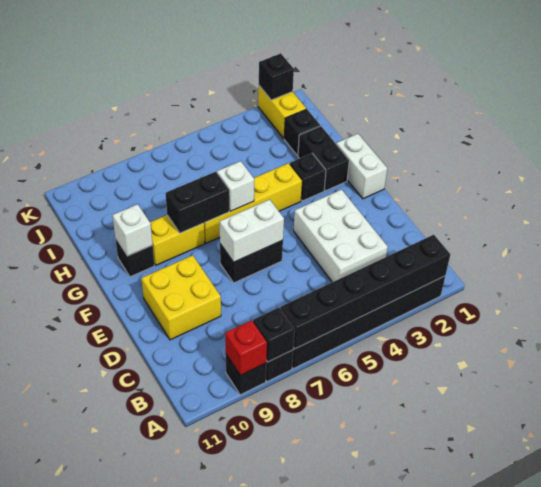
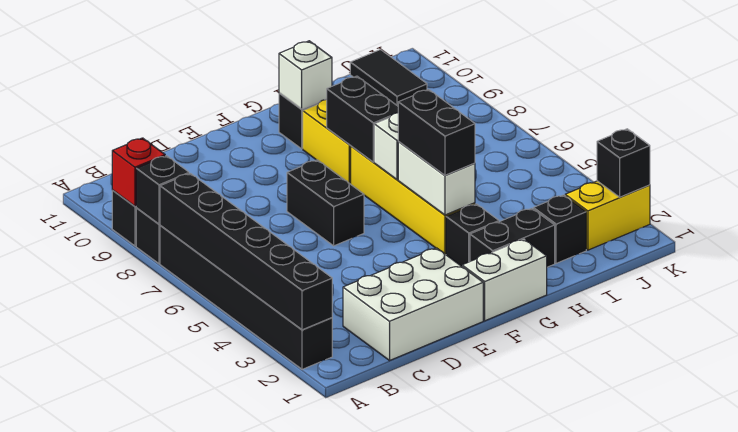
white 2x3 brick [294,190,388,282] -> white 2x3 brick moved to [343,248,483,360]
yellow 2x2 brick [141,255,221,340] -> none
white 1x2 brick [220,199,284,262] -> white 1x2 brick moved to [398,142,475,215]
none -> black 1x2 brick [398,89,475,175]
none -> black 1x2 tile [350,50,427,106]

